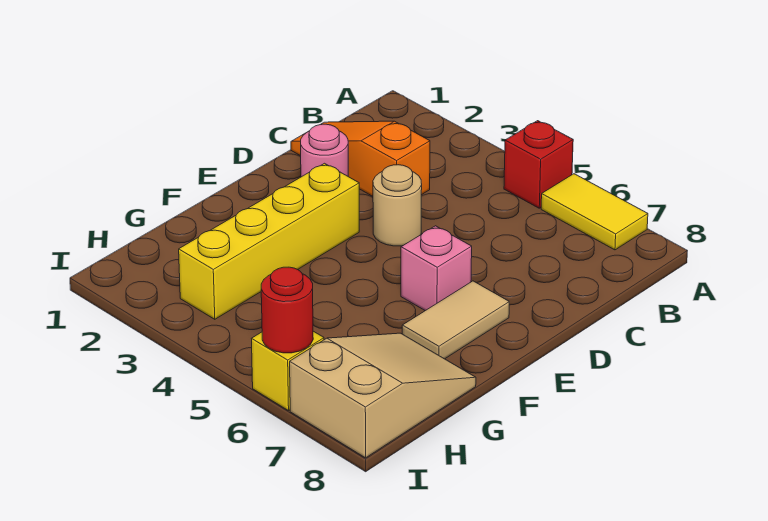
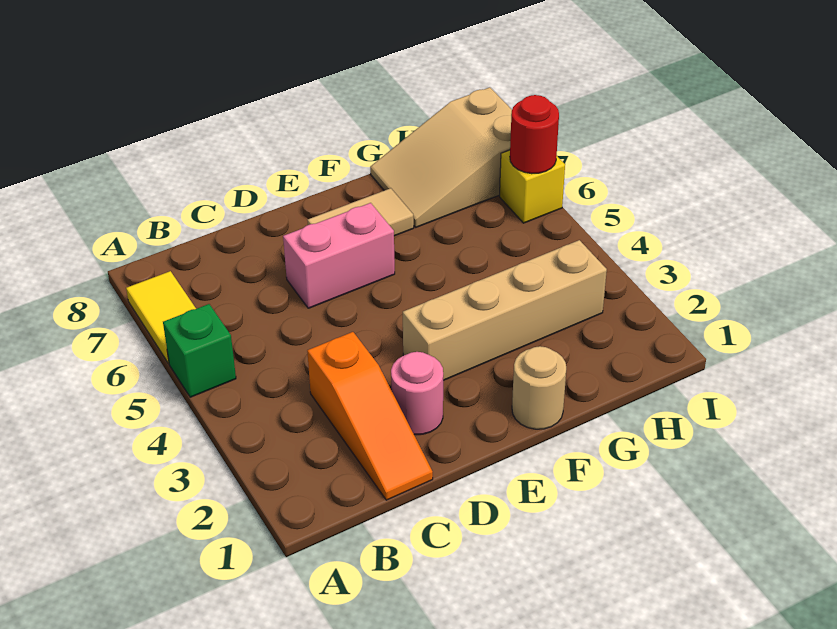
red 1x1 brick [504,121,573,208] -> green 1x1 brick [163,304,236,397]
tan 1x1 round brick [373,165,422,246] -> tan 1x1 round brick moved to [512,346,566,429]
yellow 1x4 brick [179,163,359,319] -> tan 1x4 brick [403,240,607,380]
pink 1x1 brick [401,226,472,311] -> pink 1x2 brick [283,203,395,308]

